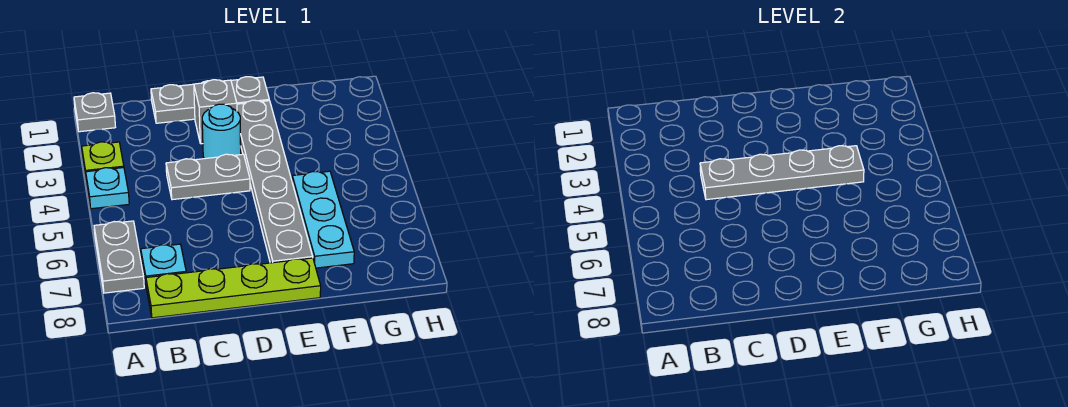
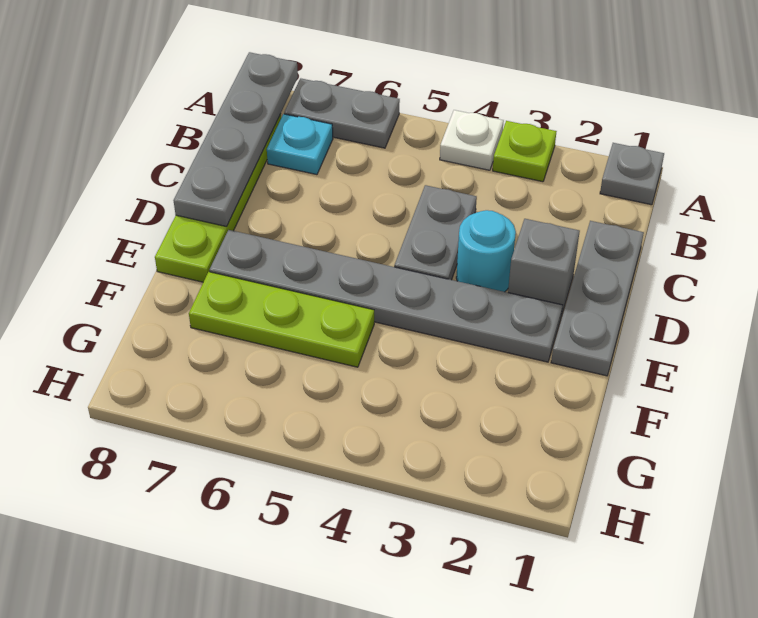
cyan 1x1 plate [86,168,129,209] -> white 1x1 plate [440,110,504,170]
grey 1x4 plate [700,146,864,200] -> grey 1x4 plate moved to [173,52,298,227]
cyan 1x3 plate [292,171,354,268] -> lime 1x3 plate [189,272,374,367]

